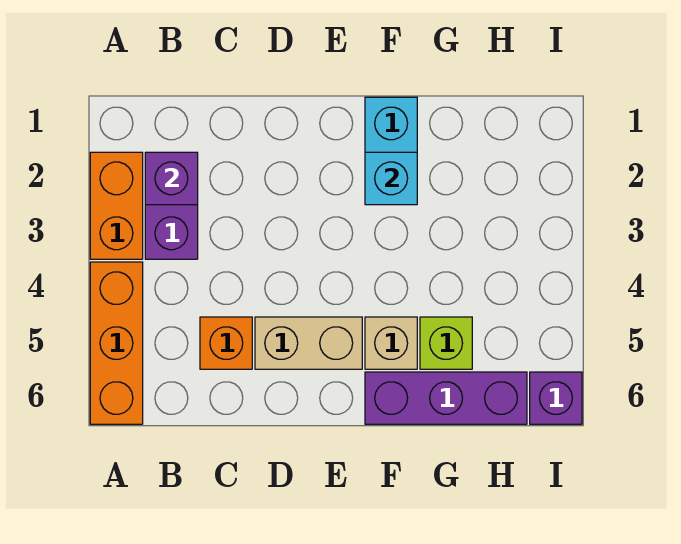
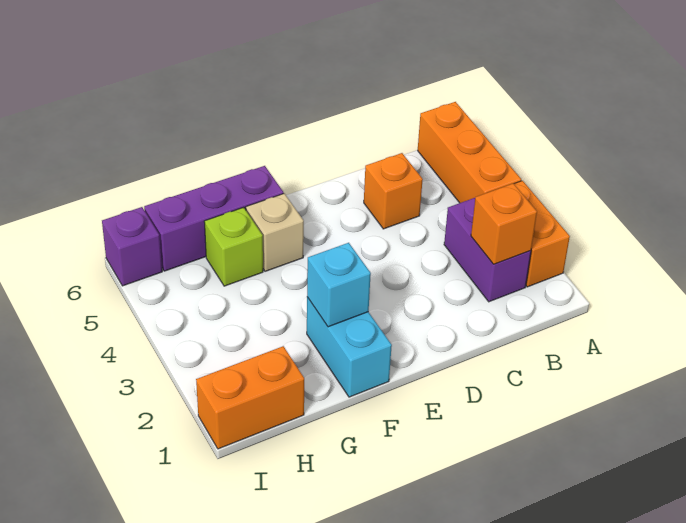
purple 1x1 brick [145,152,198,205] -> orange 1x1 brick [471,183,537,264]
tan 1x2 brick [255,317,362,369] -> none
none -> orange 1x2 brick [196,346,304,449]

